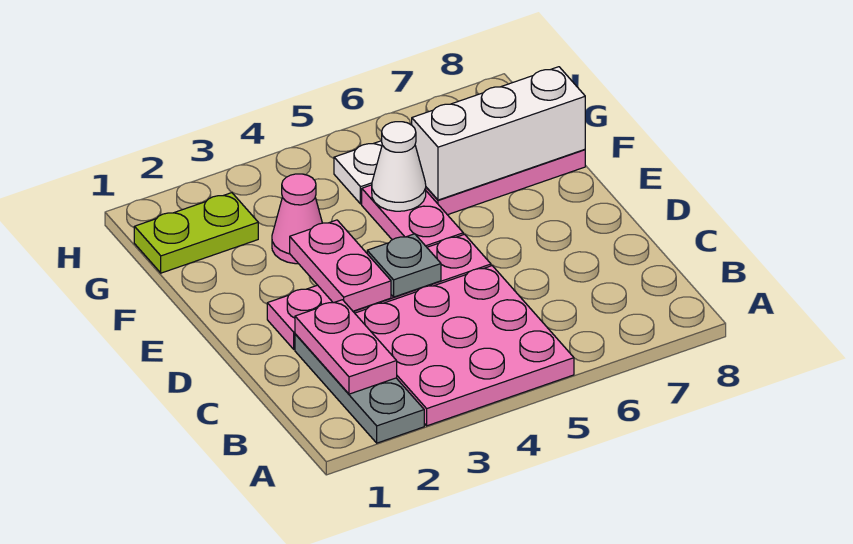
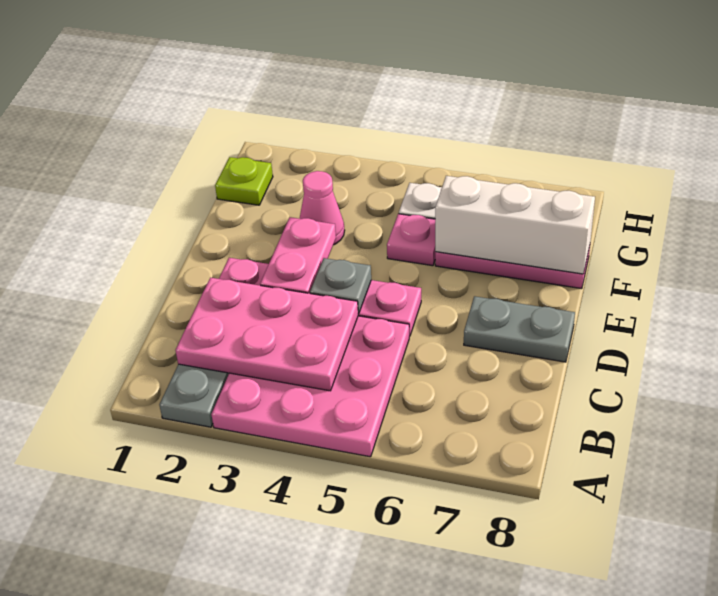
pink 1x2 plate [295,300,397,394] -> pink 2x3 plate [175,278,358,391]
none -> grey 1x2 plate [464,296,575,362]
pink 1x2 plate [362,185,463,247] -> pink 1x1 plate [387,214,435,266]
white 1x1 cone [372,122,426,211] -> none
lime 1x2 plate [134,193,258,273] -> lime 1x1 plate [215,157,273,205]

